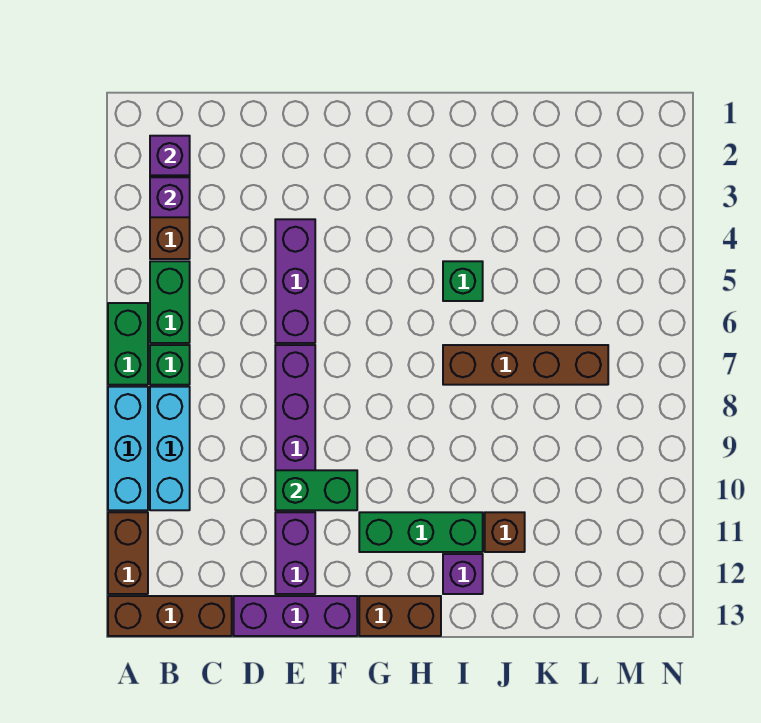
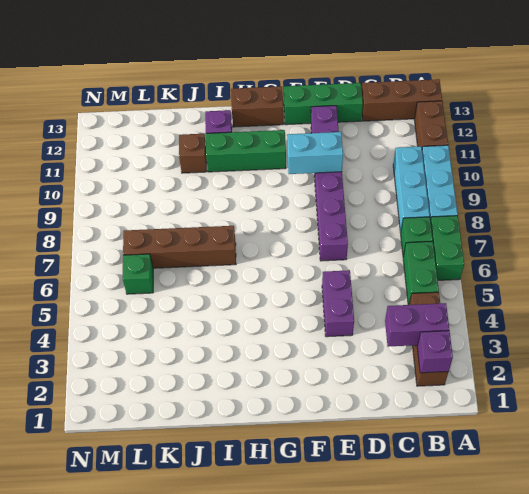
purple 1x1 brick [150,177,190,217] -> purple 1x2 brick [385,303,449,347]
purple 1x3 brick [234,596,357,636] -> green 1x3 brick [284,83,363,125]
purple 1x3 brick [275,219,315,343] -> purple 1x2 brick [322,270,354,337]
green 1x2 brick [275,470,357,510] -> cyan 1x2 brick [287,132,343,174]
green 1x1 brick [443,261,483,301] -> green 1x1 brick moved to [123,254,153,294]

